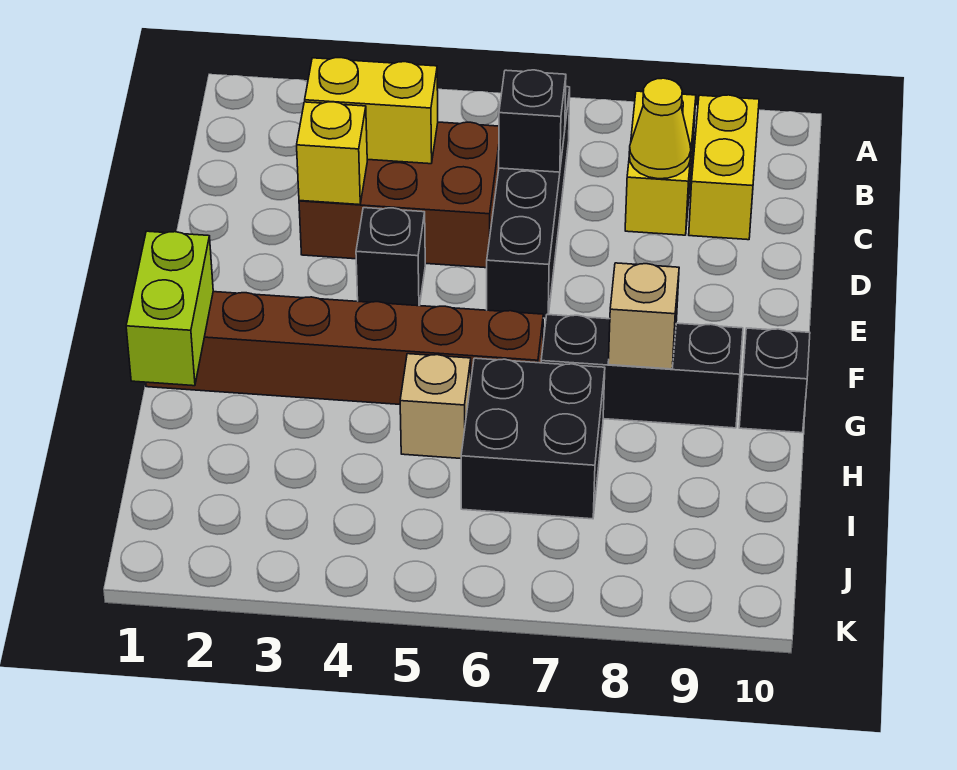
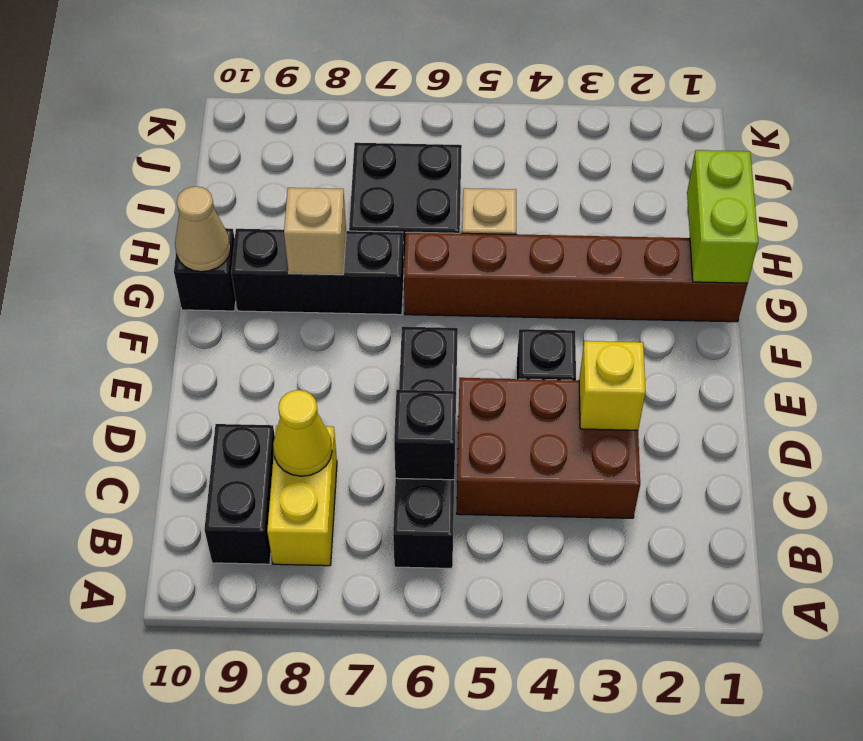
yellow 1x2 brick [689,95,759,240] -> black 1x2 brick [204,424,275,564]
yellow 1x2 brick [305,58,438,164] -> none
none -> tan 1x1 cone [175,186,231,272]

